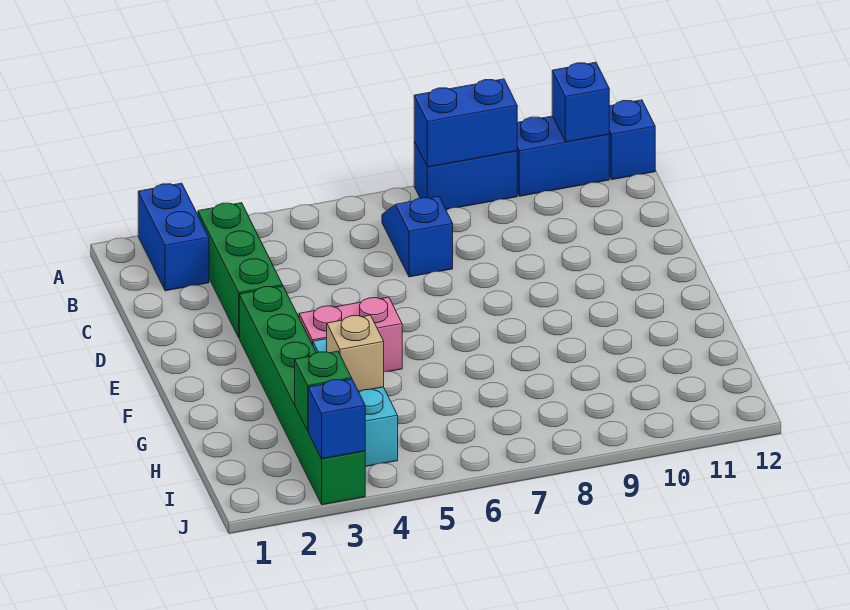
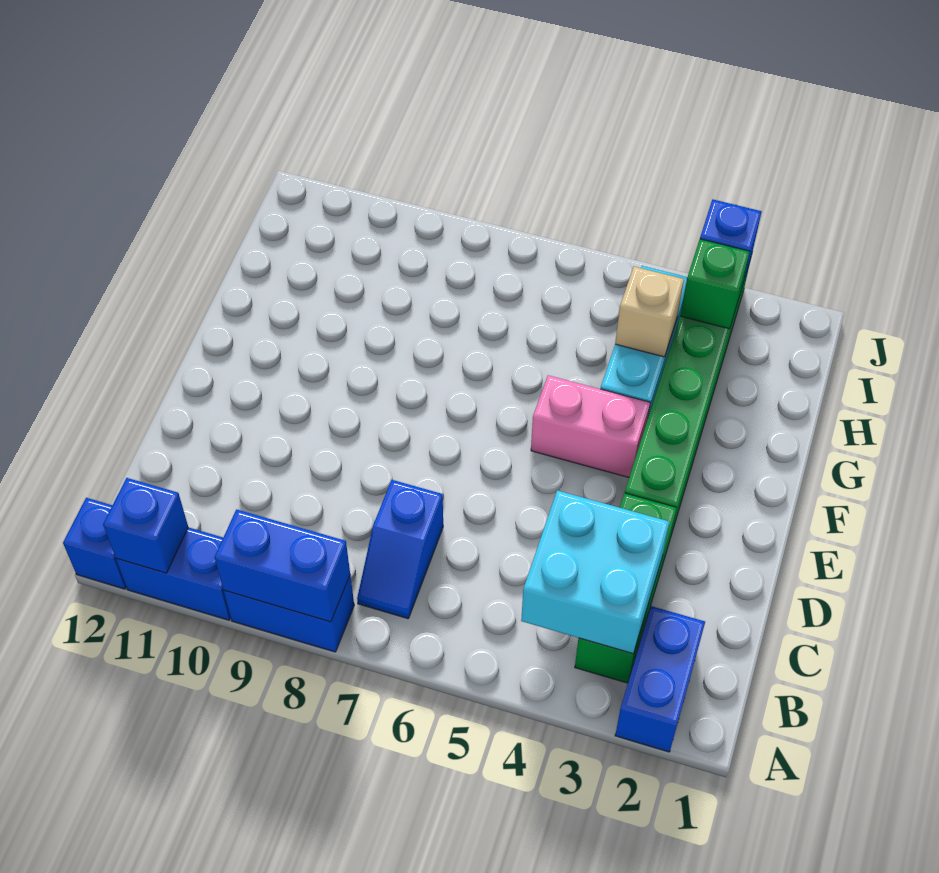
none -> cyan 2x2 brick [521,490,669,654]

